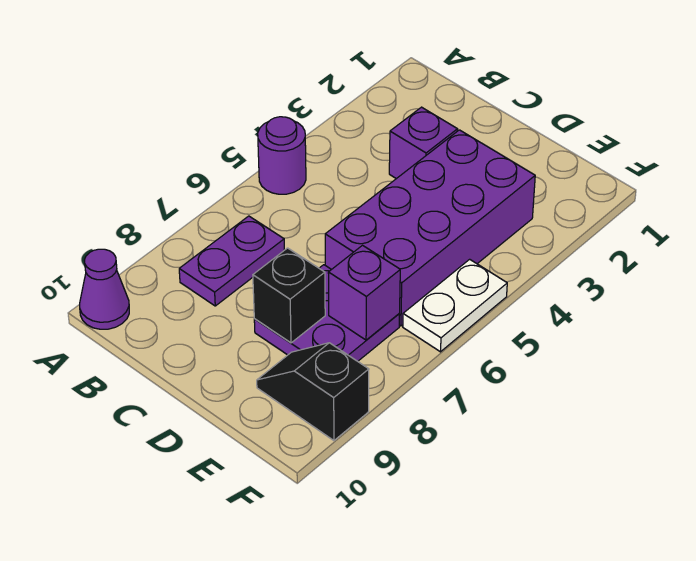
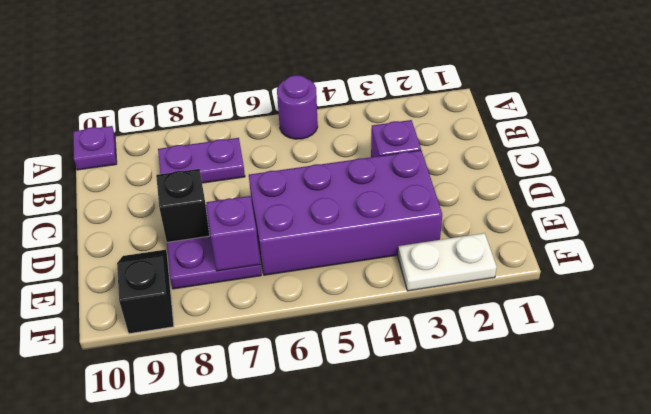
purple 1x1 cone [80,249,129,329] -> purple 1x1 plate [73,126,117,170]
white 1x2 plate [403,259,507,352] -> white 1x2 plate moved to [398,233,497,291]

